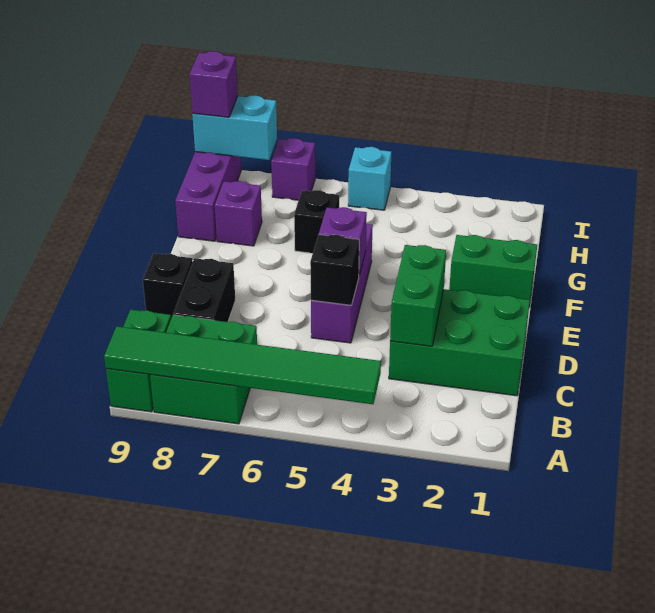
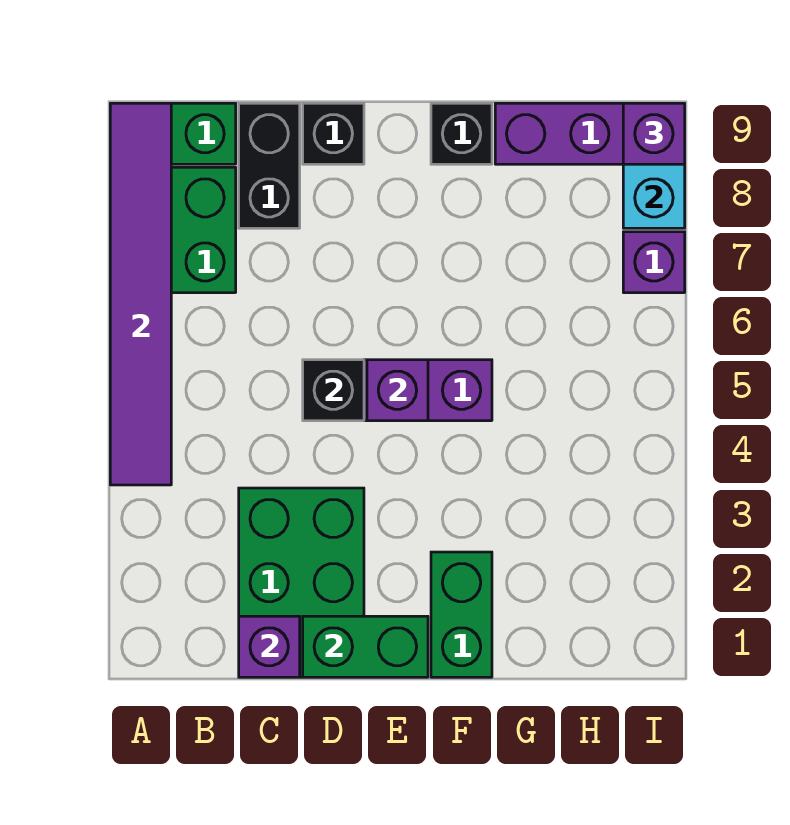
green 1x6 tile [104,326,381,404] -> purple 1x6 tile [110,103,171,485]
green 1x2 brick [390,245,446,346] -> green 1x2 brick moved to [303,616,428,677]
black 1x2 brick [173,258,235,322] -> black 1x2 brick turned to [239,103,300,228]
black 1x1 brick [294,190,339,253] -> black 1x1 brick moved to [431,103,492,164]
purple 1x1 brick [215,181,262,246] -> purple 1x1 brick moved to [239,616,300,677]
cyan 1x1 brick [348,147,391,210] -> none

